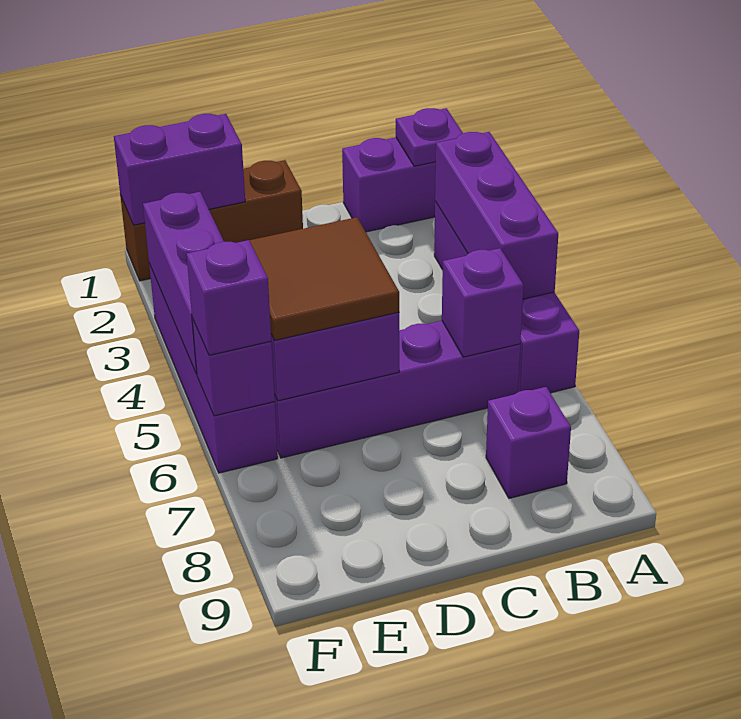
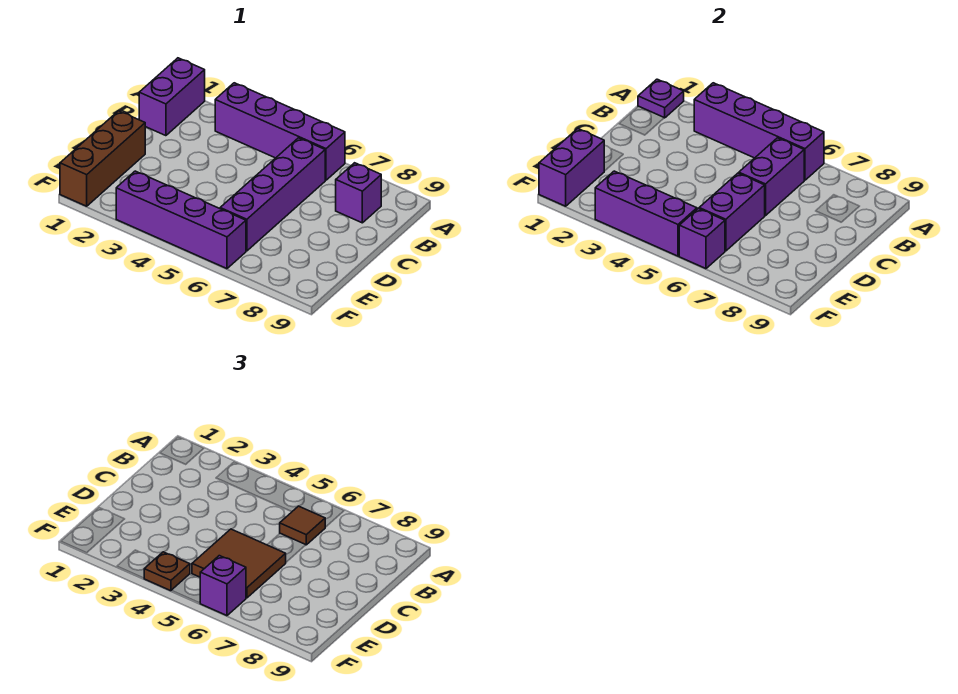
purple 1x3 brick [435,132,558,299] -> purple 1x4 brick [694,83,824,180]
purple 1x1 brick [442,248,523,357] -> purple 1x2 brick [739,138,804,216]
none -> brown 1x1 tile [280,506,325,545]
none -> brown 1x1 plate [144,552,190,591]

